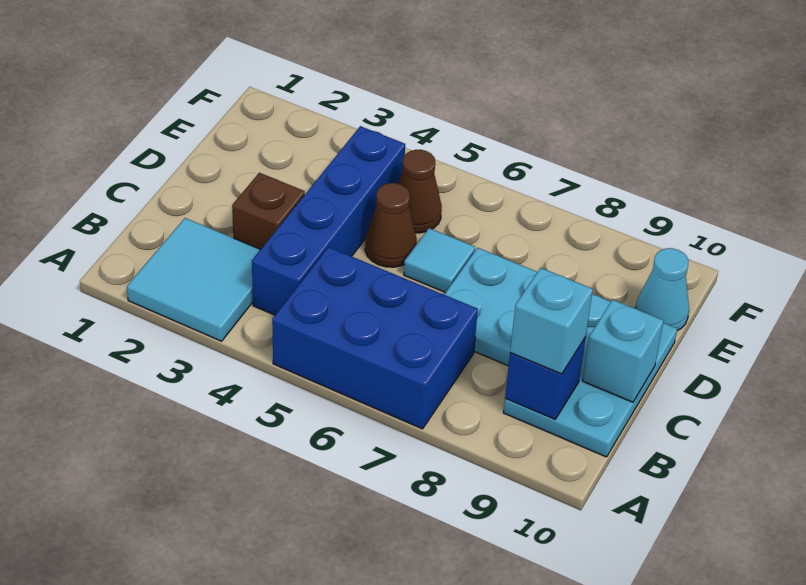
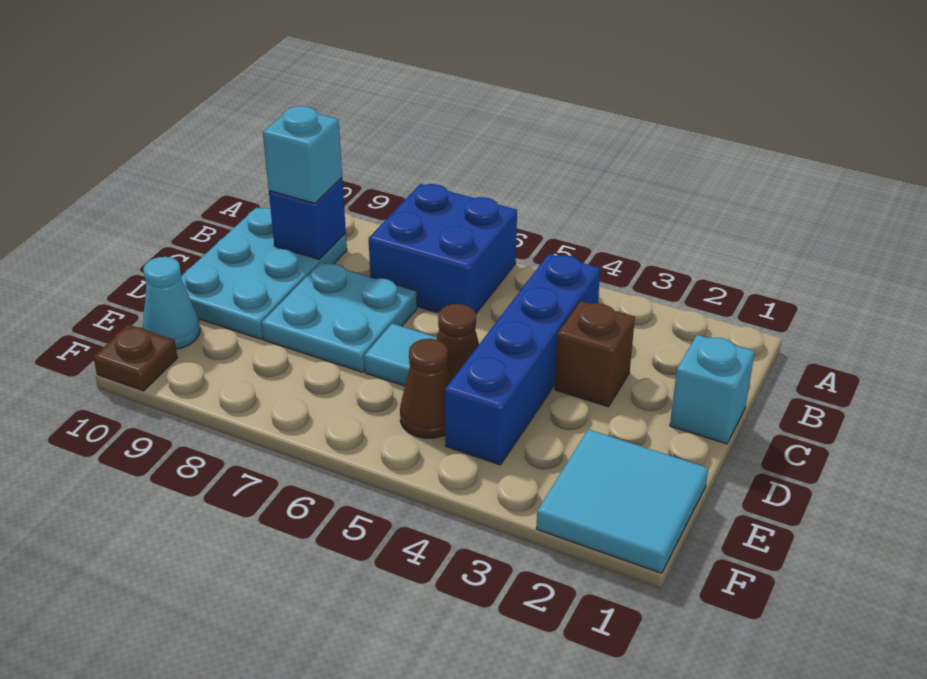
cyan 2x2 tile [127,218,261,341] -> cyan 2x2 tile moved to [536,429,708,573]
blue 2x3 brick [272,247,478,429] -> blue 2x2 brick [369,184,517,313]
cyan 1x1 brick [583,300,664,402] -> cyan 1x1 brick moved to [670,335,755,444]
none -> brown 1x1 plate [93,325,177,391]

